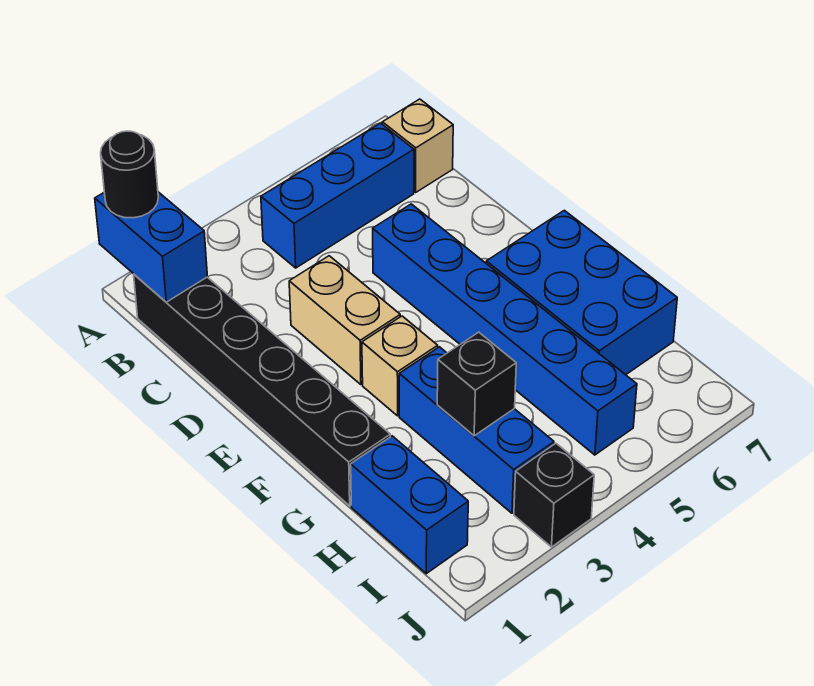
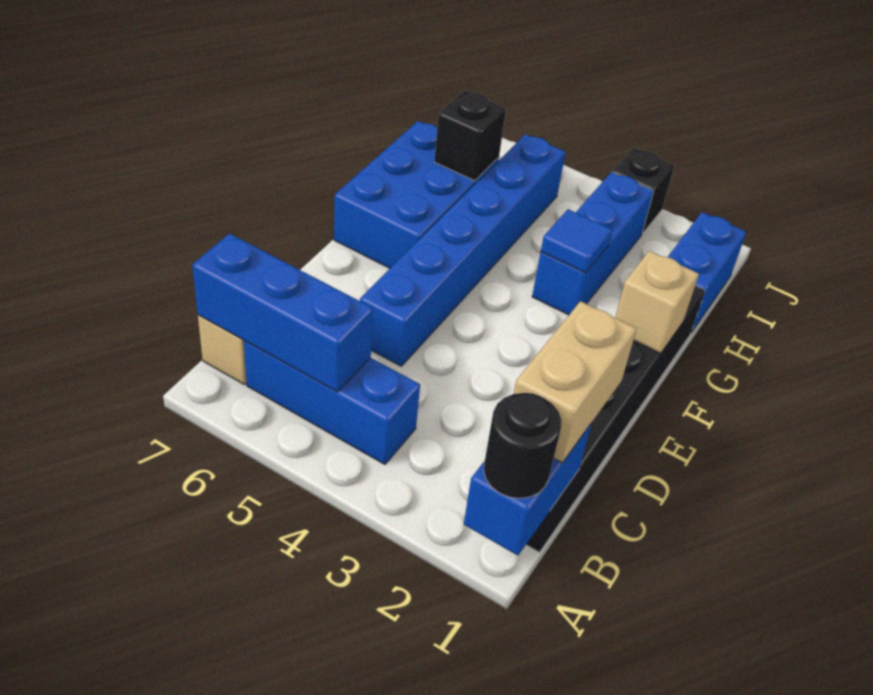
none -> blue 1x3 brick [192,234,373,392]
tan 1x2 brick [289,256,400,385] -> tan 1x2 brick moved to [514,301,637,463]
tan 1x1 brick [362,316,438,416] -> tan 1x1 brick moved to [615,251,699,353]
none -> blue 1x1 tile [541,209,612,273]
black 1x1 brick [437,332,516,436] -> black 1x1 brick moved to [434,90,506,181]

